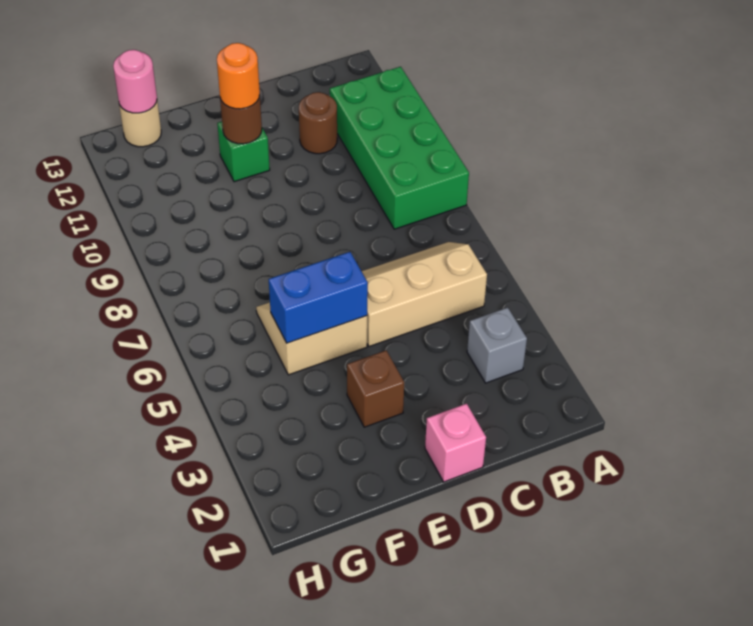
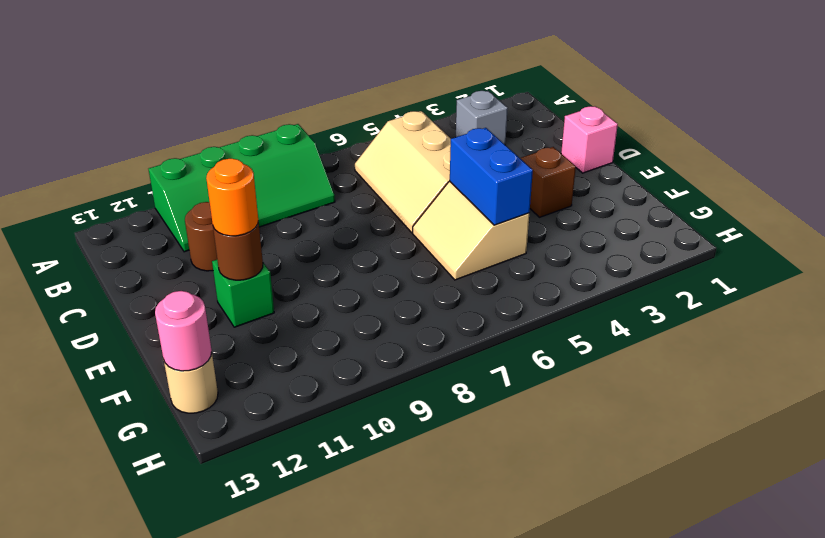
green 2x4 brick [330,67,469,229] -> green 2x4 slope [149,124,335,252]

